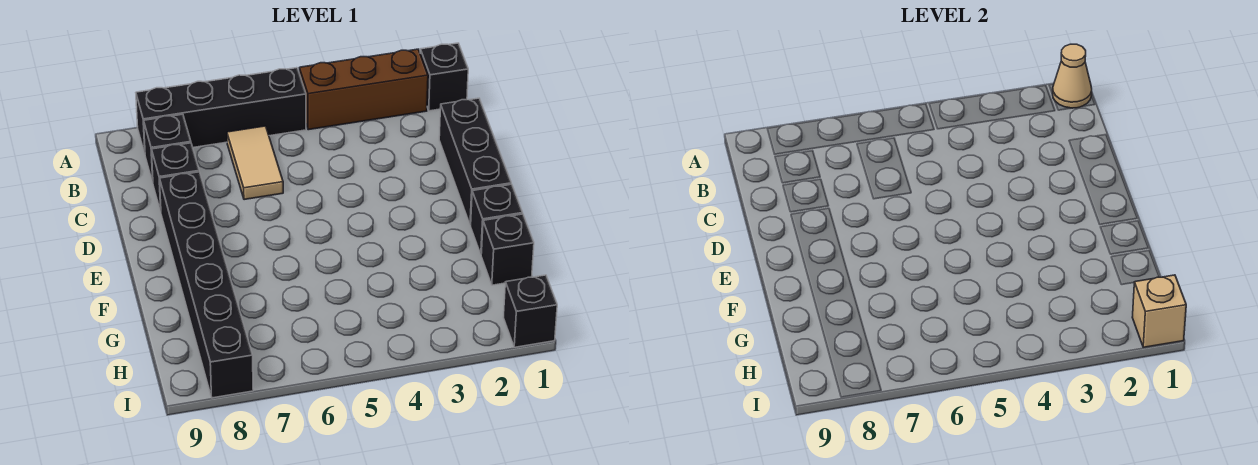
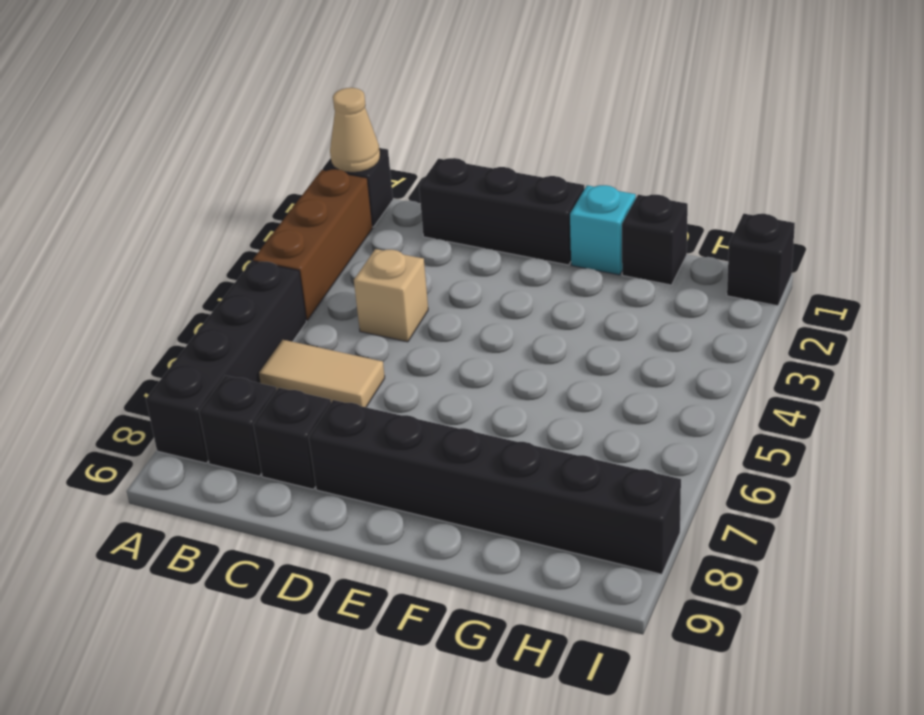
black 1x1 brick [471,184,523,254] -> cyan 1x1 brick [570,185,636,275]
tan 1x1 brick [1132,275,1186,347] -> tan 1x1 brick moved to [354,249,428,342]

